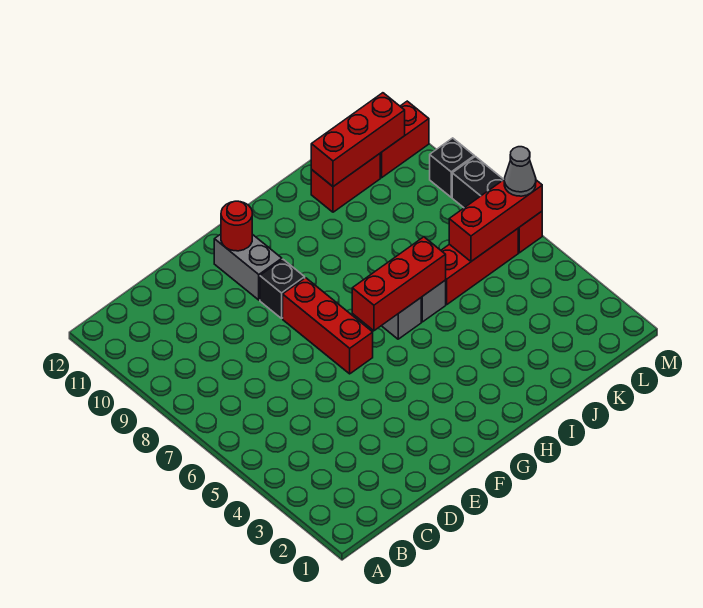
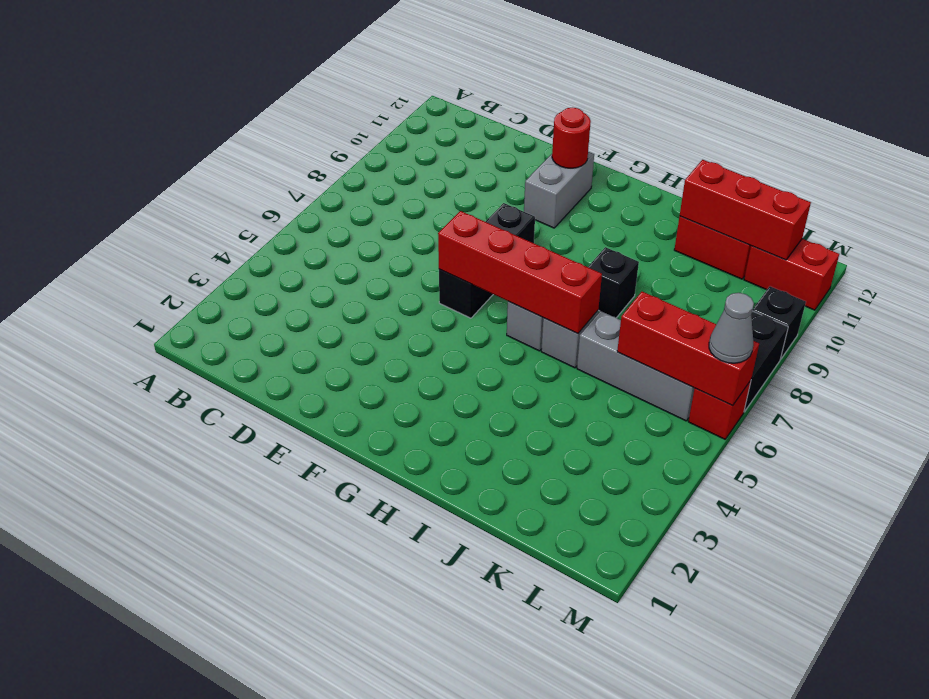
red 1x3 brick [283,278,373,374] -> black 1x3 brick [439,203,535,318]
black 1x1 brick [260,259,305,318] -> black 1x1 brick moved to [588,247,639,318]
red 1x3 brick [352,237,446,331] -> red 1x4 brick [438,211,602,334]
red 1x3 brick [441,229,518,304] -> grey 1x3 brick [577,311,694,421]

